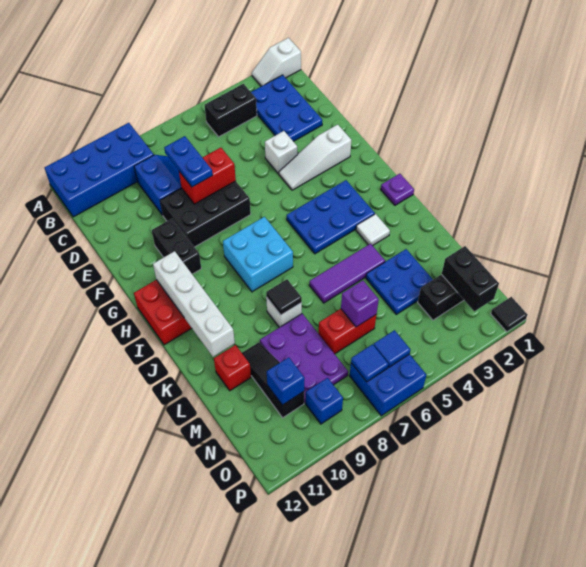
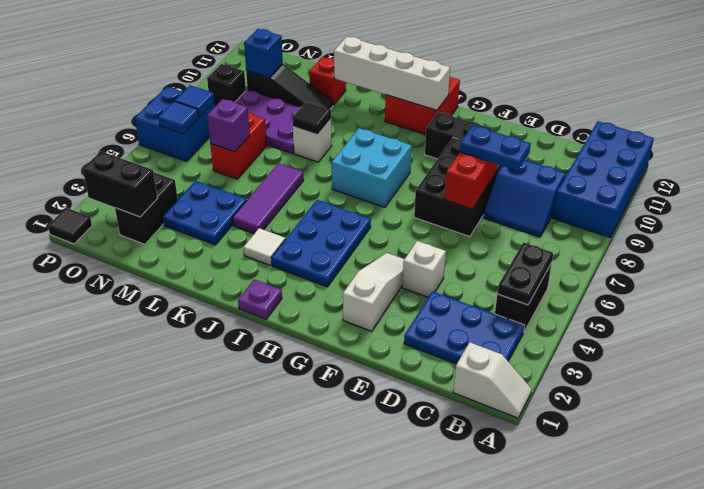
white 1x2 slope [252,38,301,86] -> white 1x2 slope turned to [453,342,531,418]
none -> black 1x2 plate [497,242,553,305]
blue 1x1 brick [306,378,343,424] -> black 1x1 brick [207,64,246,106]

